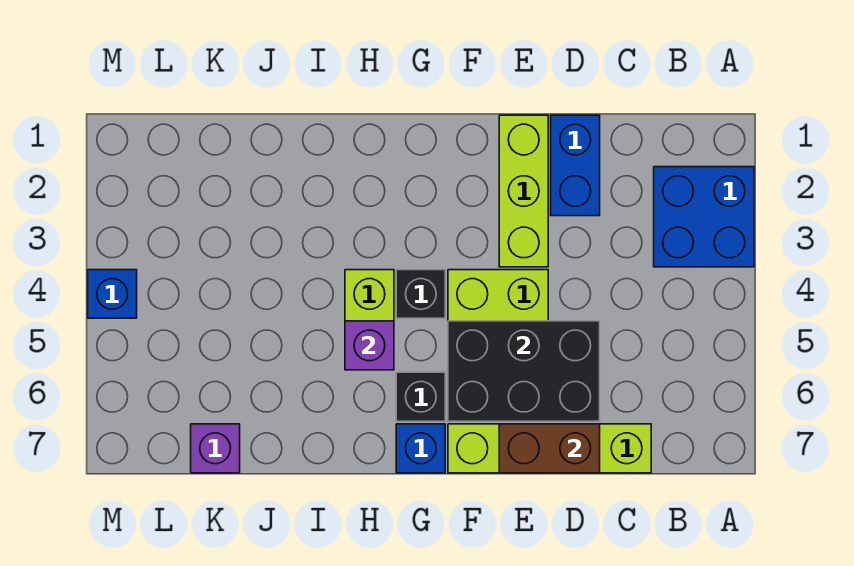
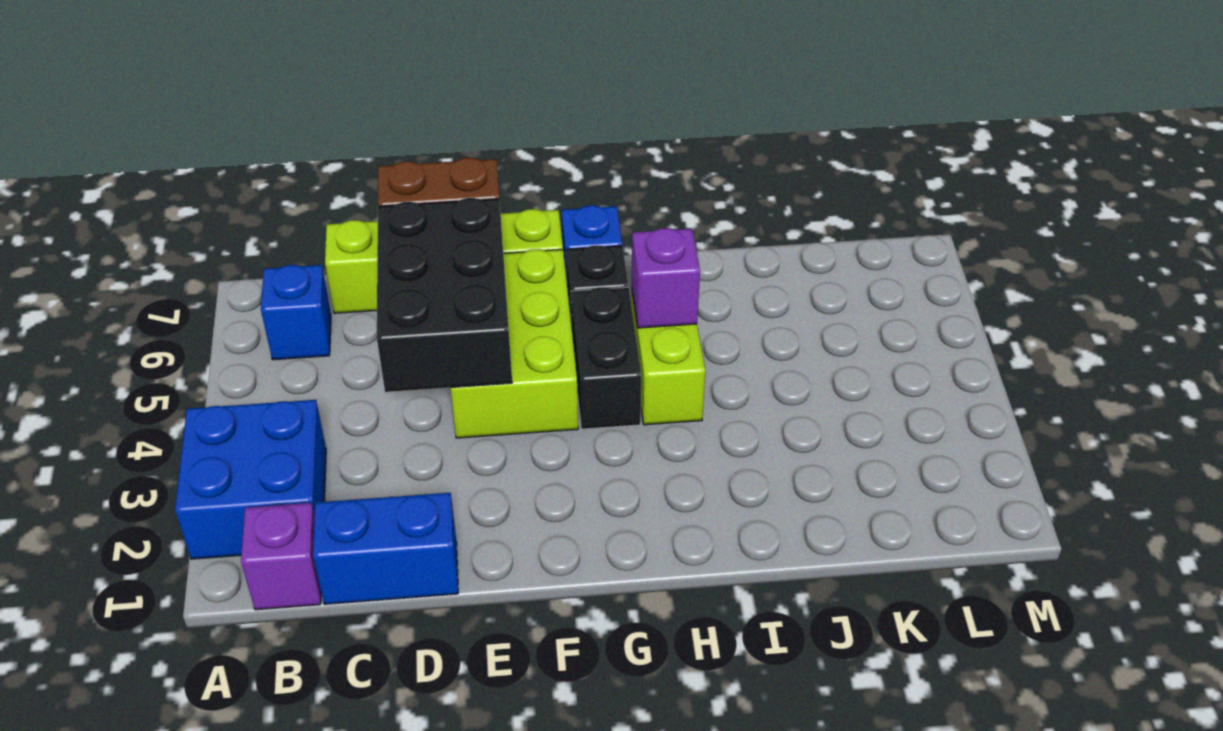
blue 1x2 brick [551,115,600,216] -> blue 1x2 brick turned to [313,493,458,604]
black 2x3 brick [448,321,600,421] -> black 2x3 brick turned to [377,198,512,392]
lime 1x3 brick [499,115,548,267] -> none
black 1x1 brick [396,270,445,318] -> black 1x2 brick [571,287,641,429]
purple 1x1 brick [191,424,240,473] -> purple 1x1 brick moved to [241,503,321,610]
blue 1x1 brick [88,270,137,318] -> blue 1x1 brick moved to [261,265,331,360]

